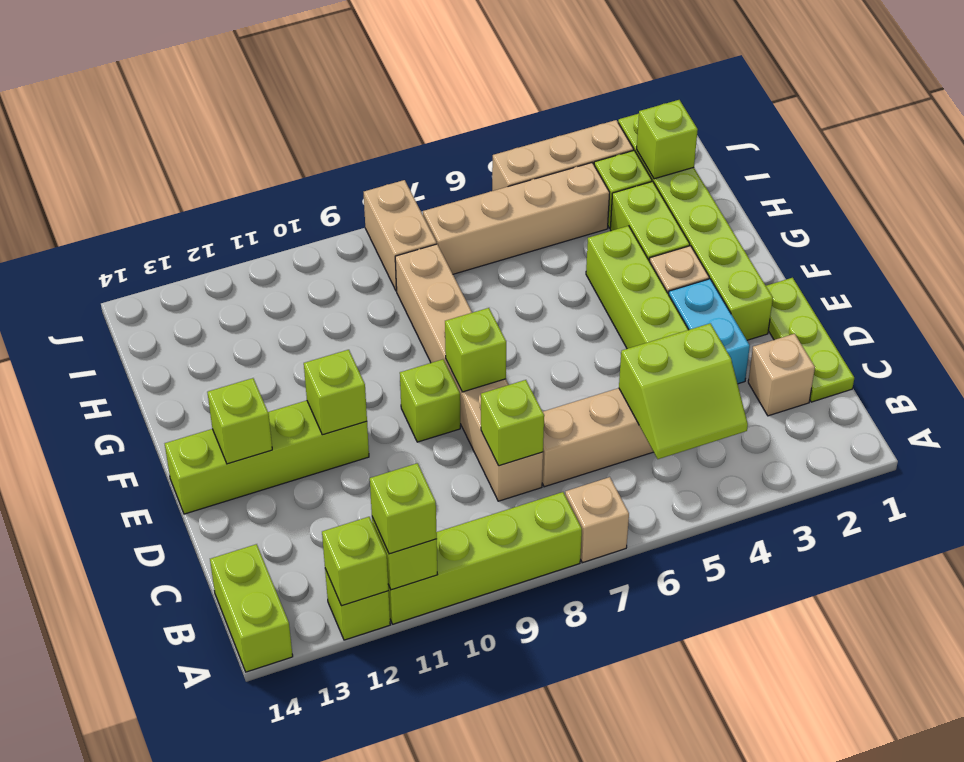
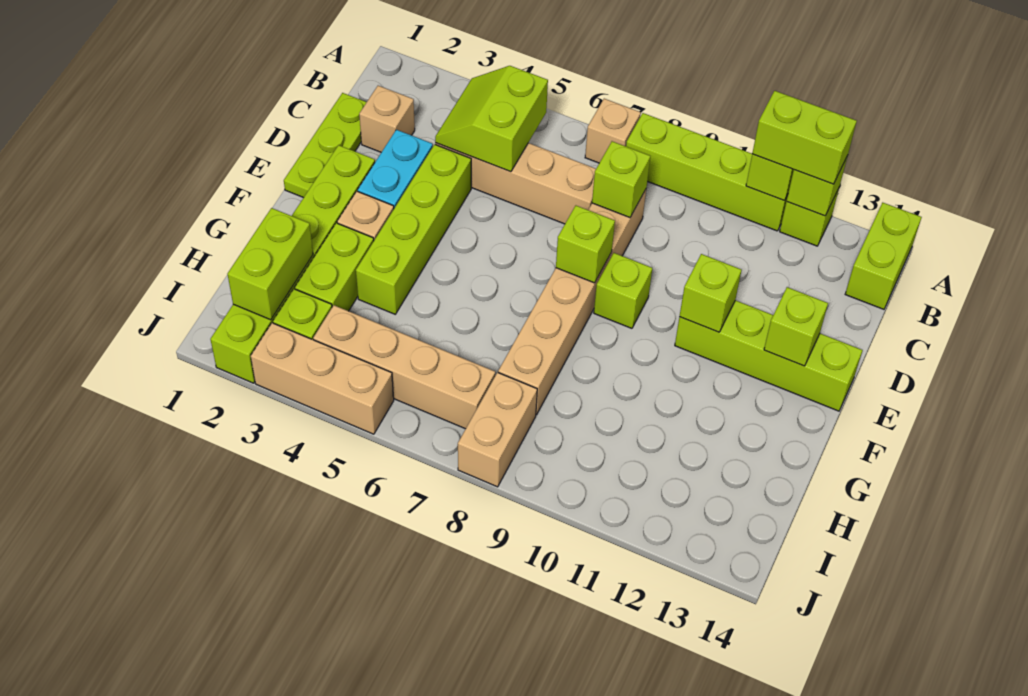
lime 1x1 brick [370,463,437,554] -> lime 1x2 brick [752,91,857,184]
lime 2x2 slope [619,323,748,459] -> lime 2x2 slope turned to [435,66,548,172]
lime 1x1 brick [637,100,698,179] -> lime 1x2 brick [227,208,313,320]

